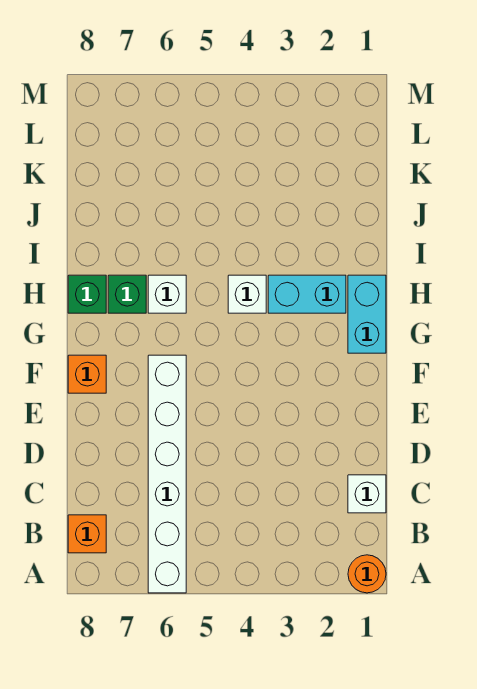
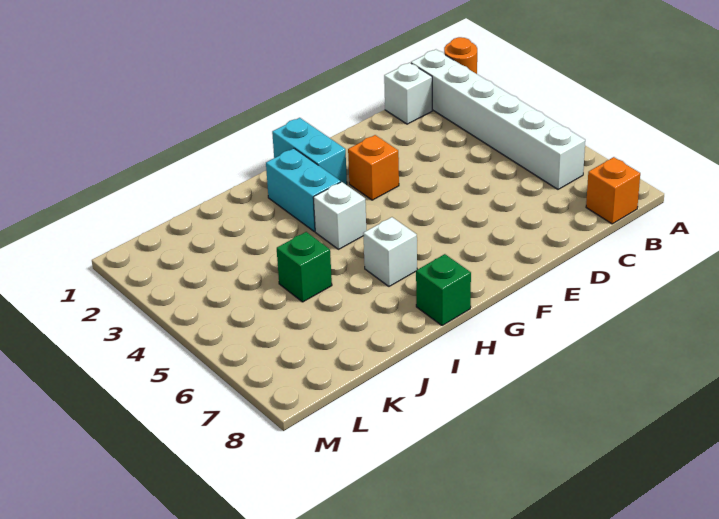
white 1x6 brick [148,355,186,593] -> white 1x6 brick turned to [411,50,585,189]
orange 1x1 brick [68,355,106,393] -> orange 1x1 brick moved to [348,135,399,200]
cyan 1x2 brick [348,275,386,353] -> cyan 1x2 brick turned to [272,118,347,185]
green 1x1 brick [108,275,146,313] -> green 1x1 brick moved to [277,232,332,302]

